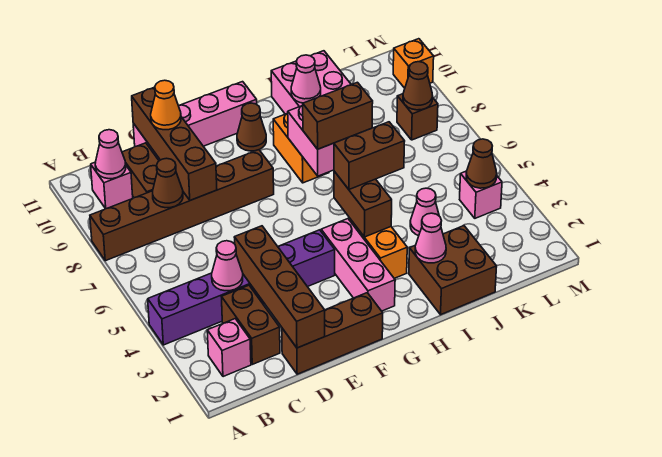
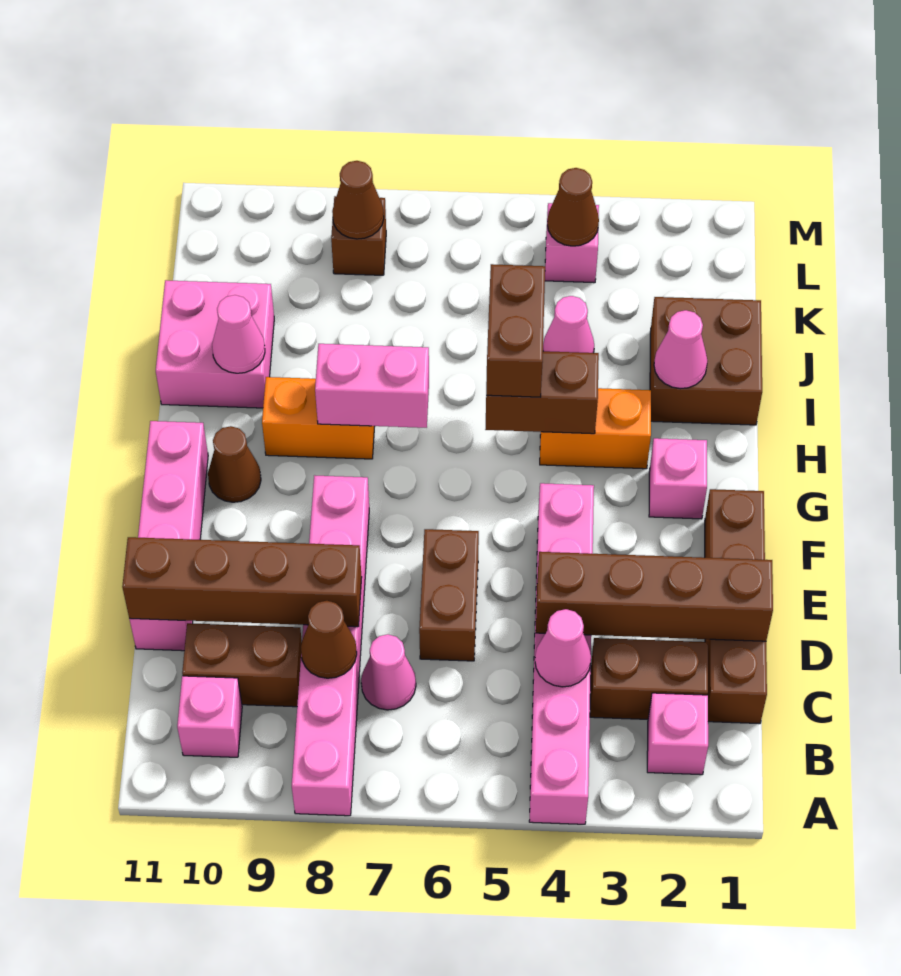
purple 1x6 brick [148,230,335,345] -> pink 1x6 brick [529,483,594,824]
brown 1x6 brick [90,150,274,261] -> pink 1x6 brick [292,475,369,816]
pink 1x1 cone [95,130,126,179] -> pink 1x1 cone moved to [361,634,416,710]
brown 1x3 brick [282,293,383,374] -> brown 1x4 brick [705,489,767,724]
orange 1x1 cone [151,80,181,130] -> none
pink 1x3 brick [321,219,395,311] -> pink 1x1 brick [649,438,707,519]
brown 1x2 brick [303,82,373,149] -> brown 1x2 brick moved to [419,529,479,661]
orange 1x1 brick [393,39,434,88] -> none

